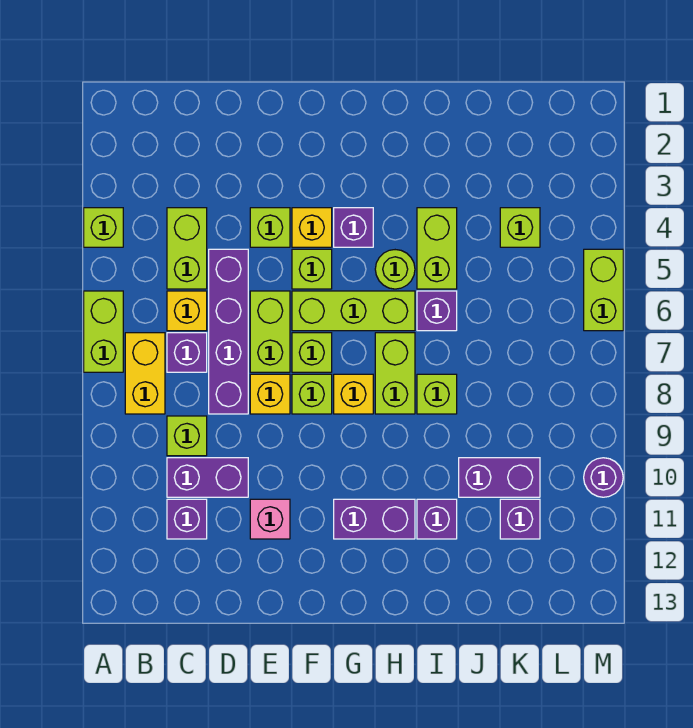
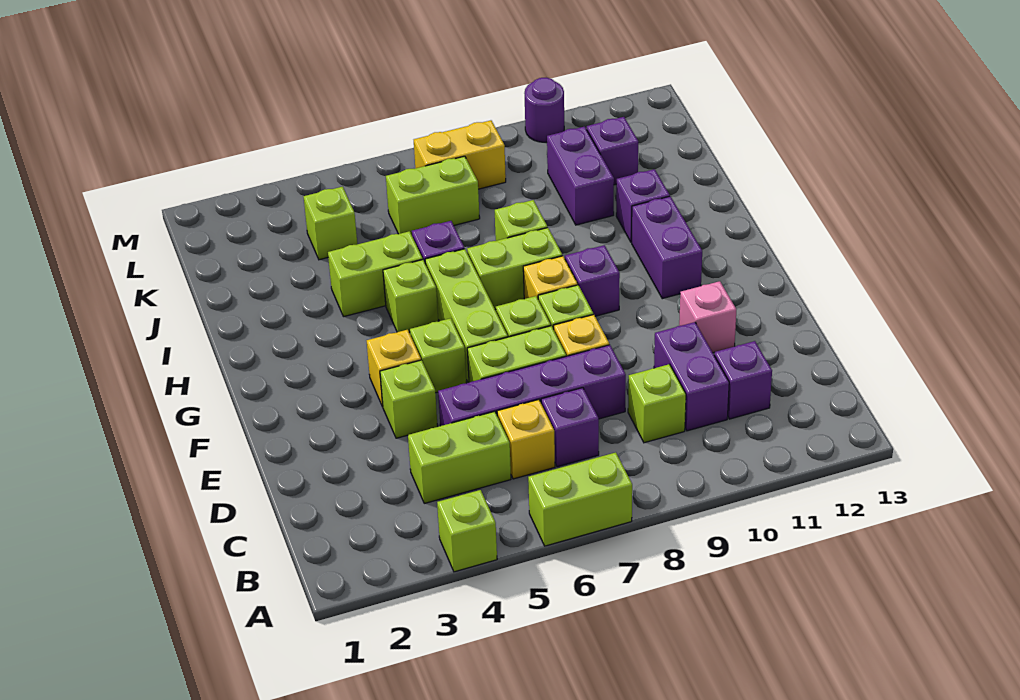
yellow 1x2 brick [125,333,165,414] -> yellow 1x2 brick moved to [414,120,506,189]
purple 1x1 brick [334,208,373,247] -> purple 1x1 brick moved to [565,245,620,316]
lime 1x1 round brick [375,250,415,289] -> lime 1x1 brick [383,260,438,332]
lime 1x2 brick [584,249,623,331] -> lime 1x2 brick moved to [386,156,480,235]

